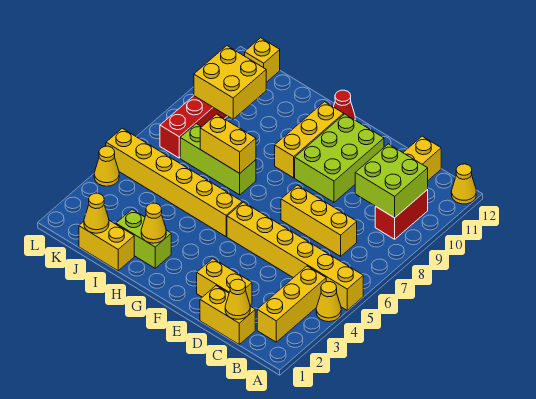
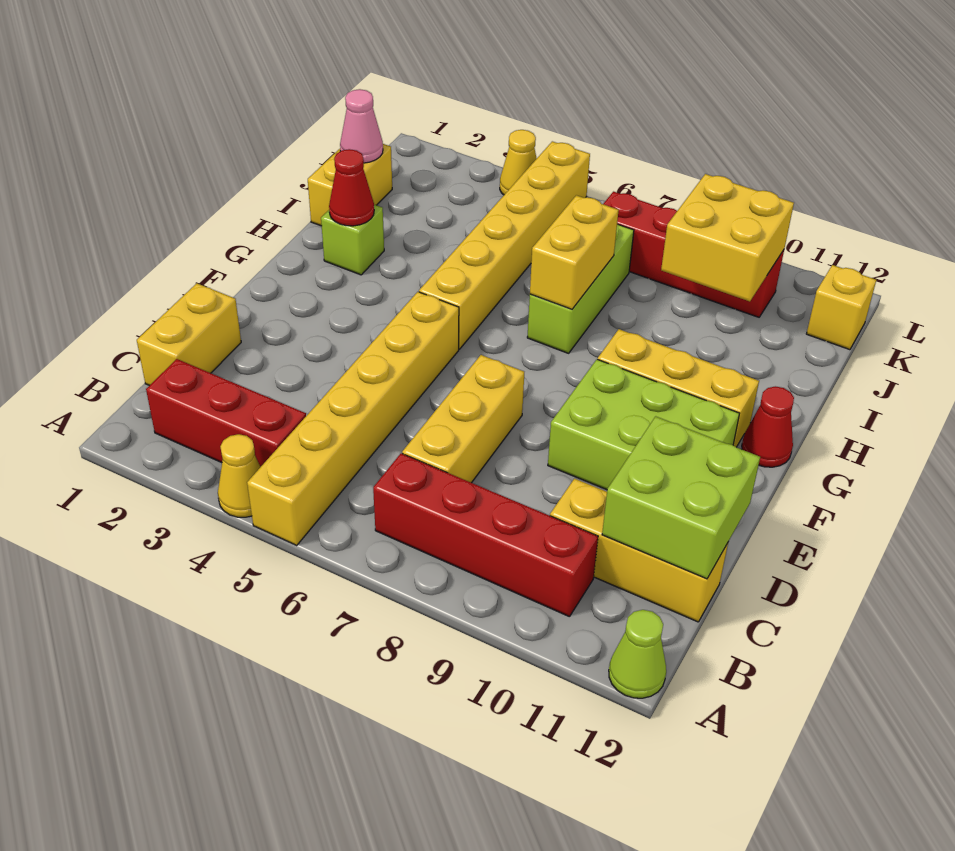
yellow 1x1 cone [451,164,476,204] -> lime 1x1 cone [609,610,666,698]
yellow 1x3 brick [257,266,326,342] -> red 1x3 brick [146,359,306,467]
red 1x2 brick [375,190,428,239] -> red 1x4 brick [373,453,598,617]
lime 2x2 brick [355,144,428,218] -> lime 2x2 brick moved to [602,416,760,579]
yellow 1x1 cone [225,279,250,319] -> none
yellow 1x2 brick [197,259,252,305] -> none
lime 1x2 brick [116,209,171,268] -> lime 1x1 brick [321,205,384,275]
yellow 1x1 cone [141,203,166,243] -> red 1x1 cone [329,149,374,226]
yellow 1x1 cone [84,193,109,233] -> pink 1x1 cone [340,89,383,163]

